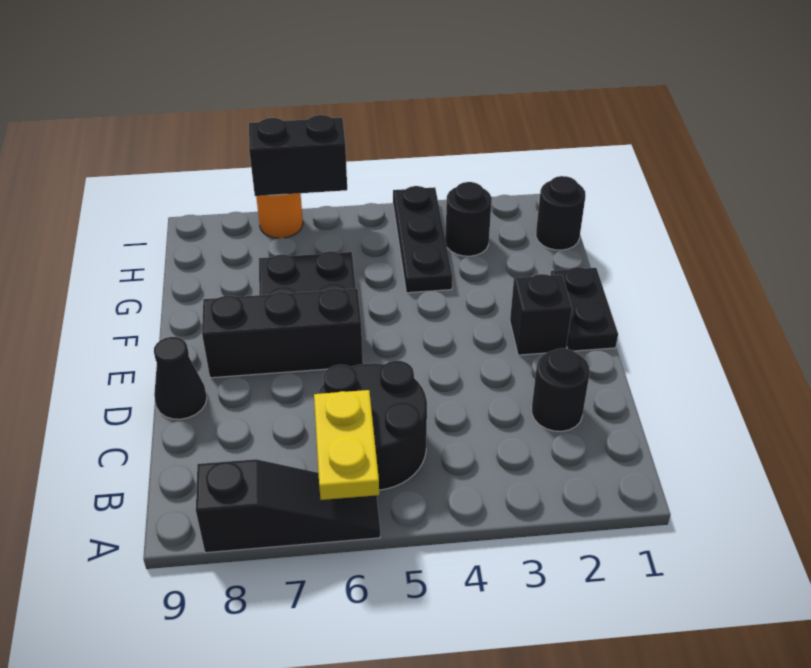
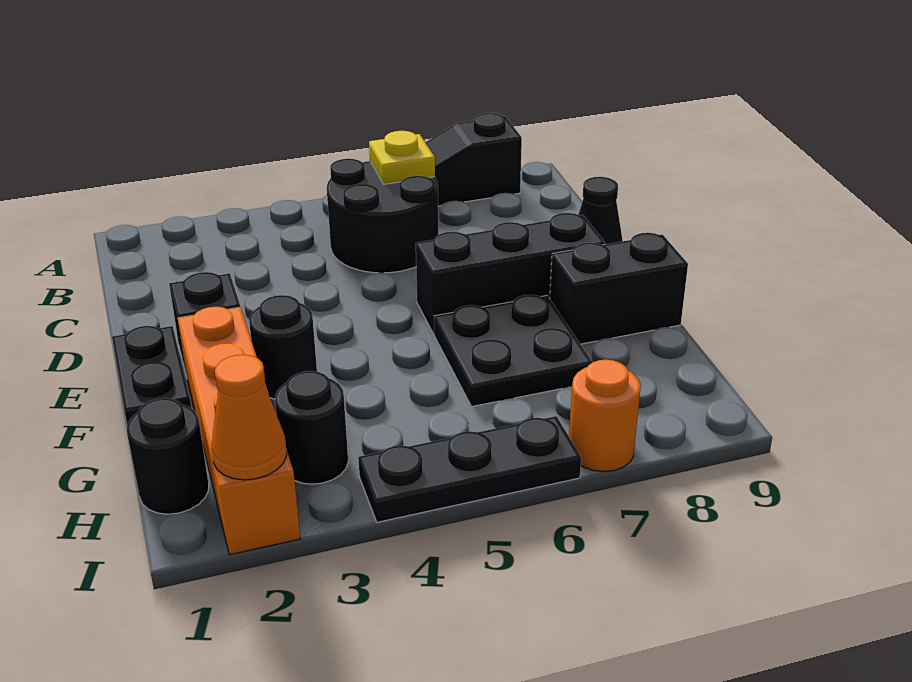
yellow 1x2 plate [314,390,379,500] -> yellow 1x1 plate [369,131,435,184]
black 1x1 round brick [532,348,590,431] -> black 1x1 round brick moved to [249,295,317,399]
none -> orange 1x4 brick [178,307,300,555]
black 1x3 plate [393,186,452,293] -> black 1x3 plate turned to [358,416,581,522]
none -> orange 1x1 cone [212,355,287,480]
black 1x2 brick [249,115,347,196] -> black 1x2 brick moved to [550,233,688,344]

